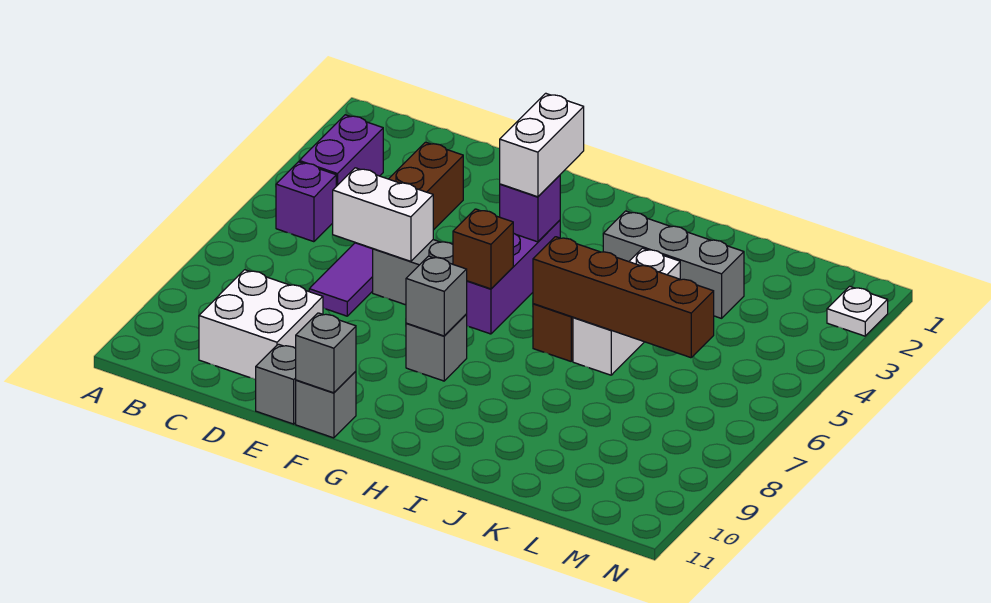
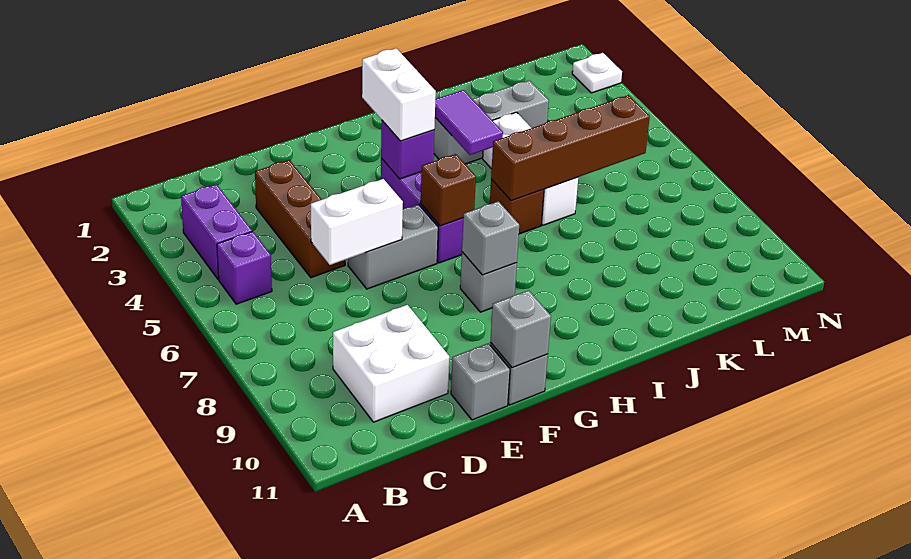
purple 1x2 tile [309,243,373,316] -> purple 1x2 tile moved to [435,90,503,155]

